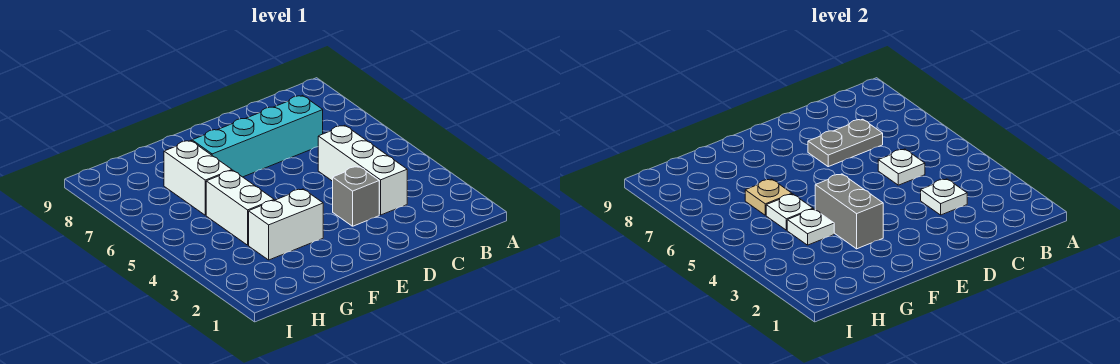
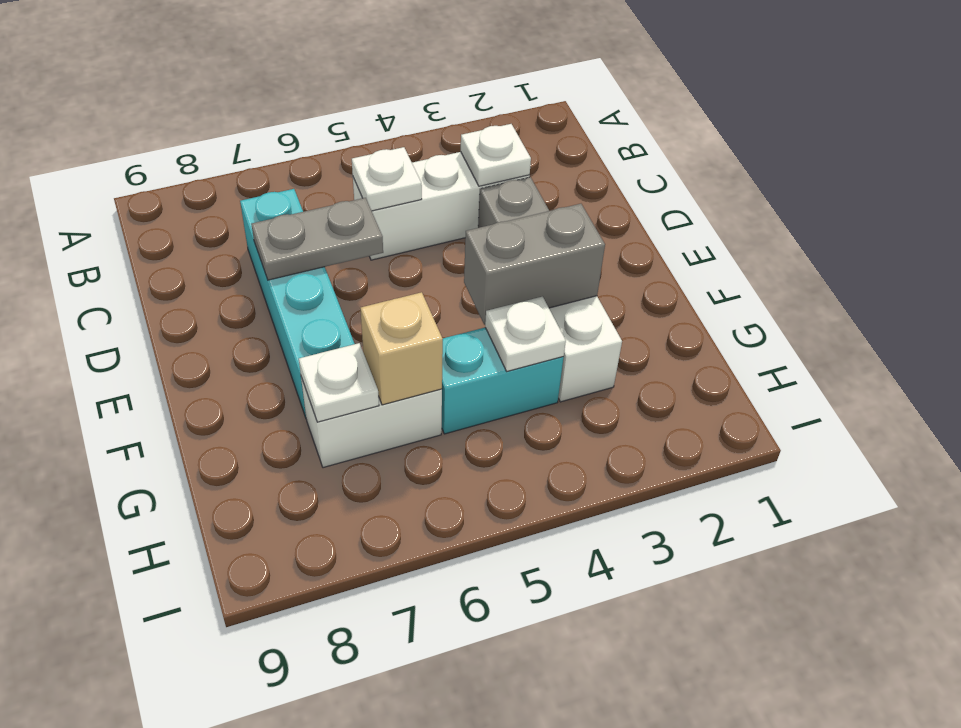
grey 1x2 plate [808,119,883,167] -> grey 1x2 plate turned to [251,198,383,280]
white 1x2 brick [206,170,274,245] -> cyan 1x2 brick [442,328,564,434]
white 1x1 plate [766,194,813,230] -> white 1x1 plate moved to [299,343,379,422]
tan 1x1 plate [745,179,792,215] -> tan 1x1 brick [360,292,443,405]

